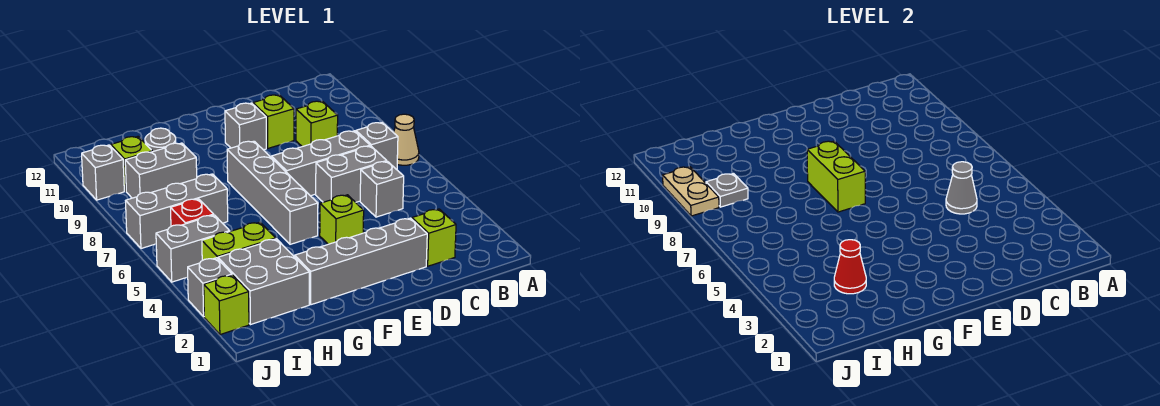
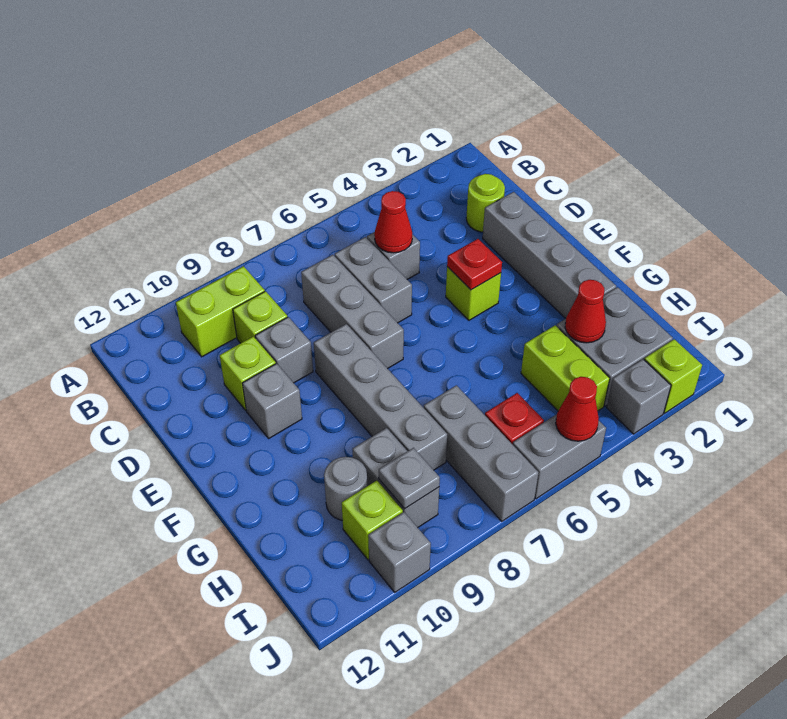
tan 1x1 cone [394,114,419,165] -> none
grey 1x1 brick [356,123,398,169] -> grey 1x1 brick moved to [255,317,313,383]
lime 1x1 brick [412,209,456,266] -> lime 1x1 round brick [466,174,505,232]
grey 1x1 cone [946,162,977,214] -> red 1x1 cone [374,191,412,253]
none -> red 1x1 plate [447,239,502,290]
grey 1x4 brick [227,141,318,244] -> grey 1x4 brick turned to [314,324,447,470]
lime 1x2 brick [807,141,865,212] -> lime 1x2 brick moved to [176,266,265,357]
grey 1x2 brick [156,215,230,282] -> grey 1x2 brick turned to [513,414,606,499]
none -> red 1x1 cone [556,377,599,441]
tan 1x2 plate [663,167,719,216] -> none

